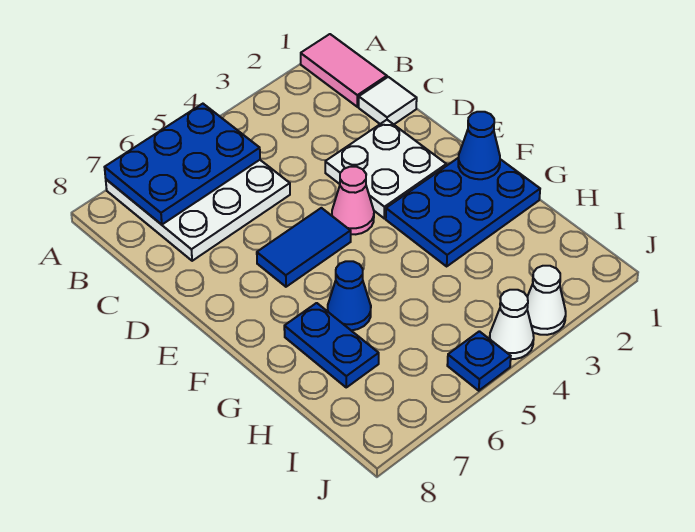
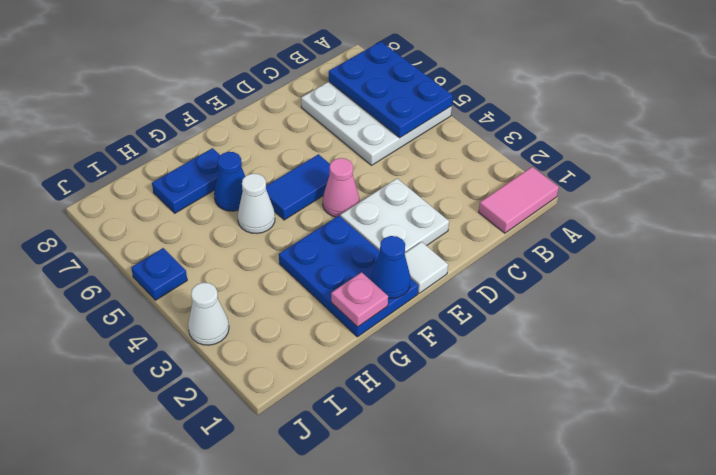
white 1x1 tile [359,77,417,124] -> white 1x1 tile moved to [405,242,448,293]
blue 1x2 tile [257,208,351,287] -> blue 1x2 tile turned to [266,154,330,220]
none -> pink 1x1 plate [331,272,388,327]
white 1x1 cone [490,290,534,359] -> white 1x1 cone moved to [238,174,275,233]

